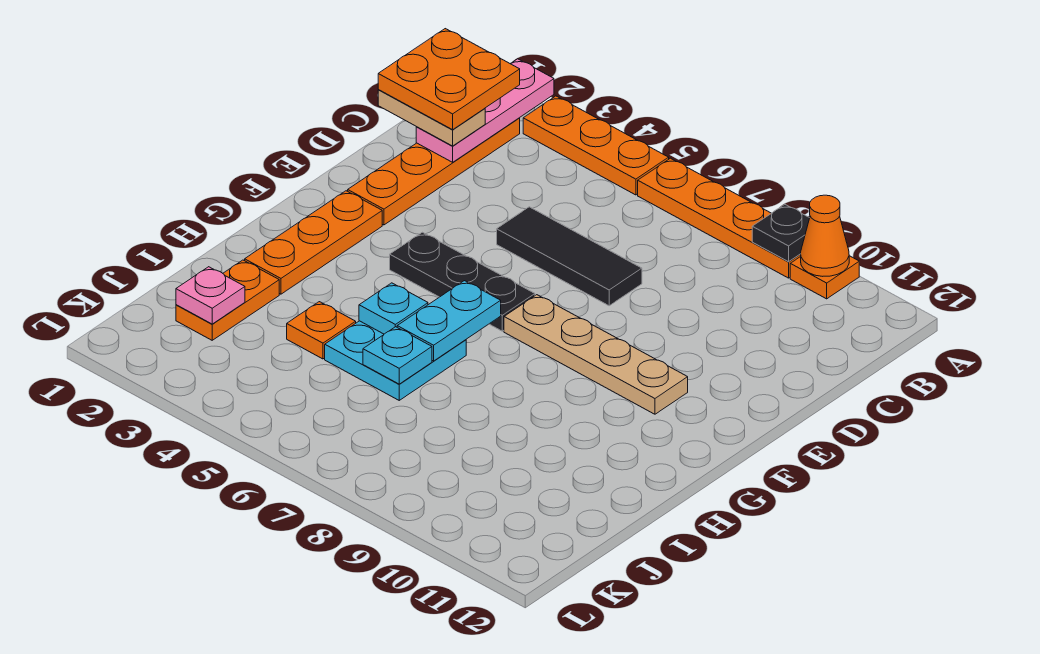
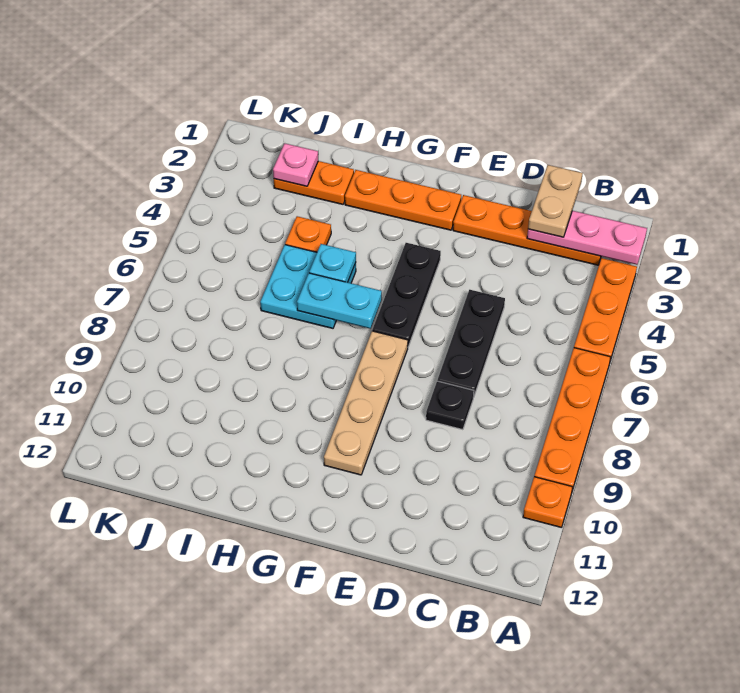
black 1x1 plate [752,205,809,262] -> black 1x1 plate moved to [426,381,474,430]
orange 1x1 cone [801,195,849,276] -> none
orange 2x2 plate [378,29,520,130] -> none
black 1x3 tile [497,207,642,306] -> black 1x3 plate [437,290,505,398]
cyan 1x1 plate [363,327,432,384] -> none

